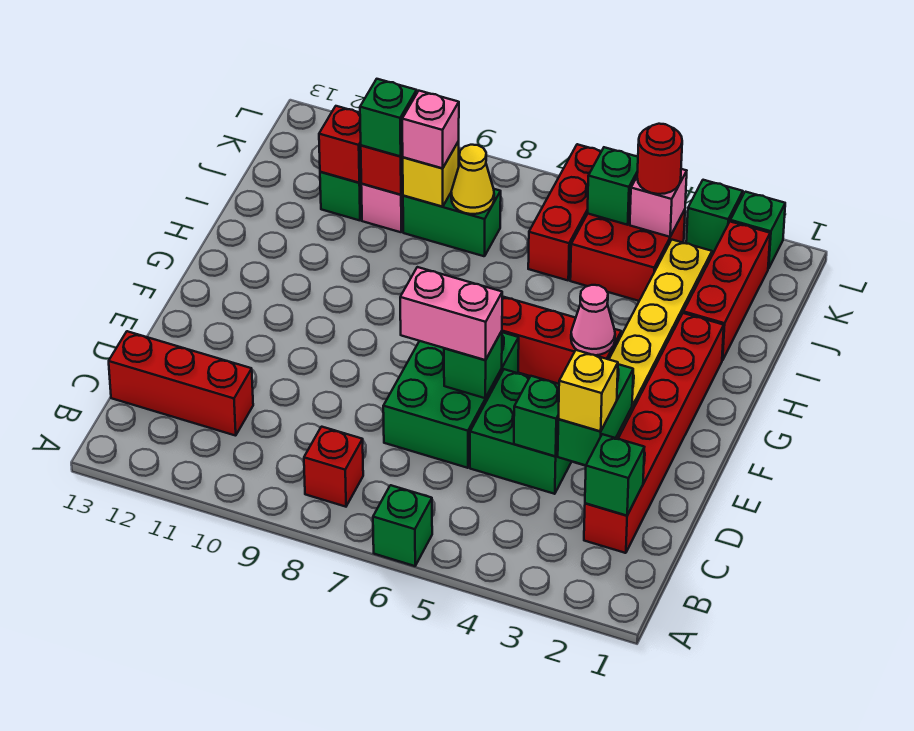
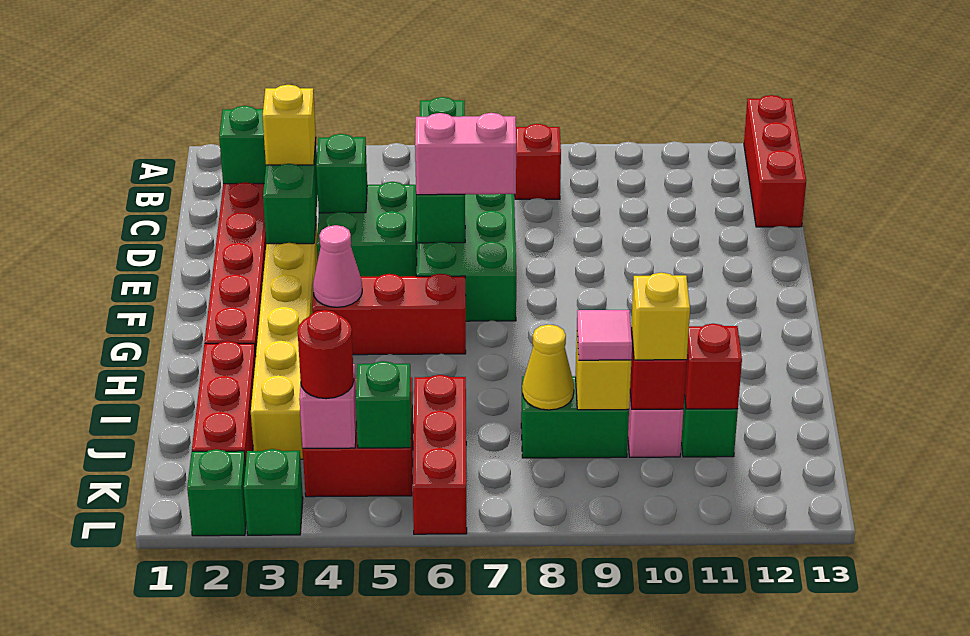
red 1x3 brick [109,331,253,436] -> red 1x3 brick turned to [744,95,806,227]
pink 1x1 brick [402,91,459,168] -> pink 1x1 tile [577,310,632,360]
green 1x1 brick [360,79,417,156] -> yellow 1x1 brick [631,273,690,360]

